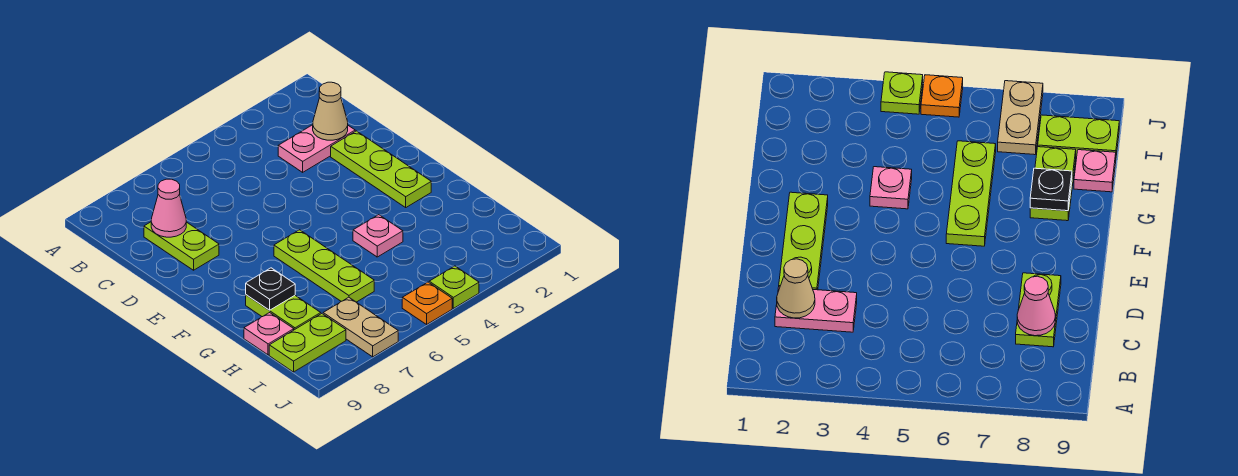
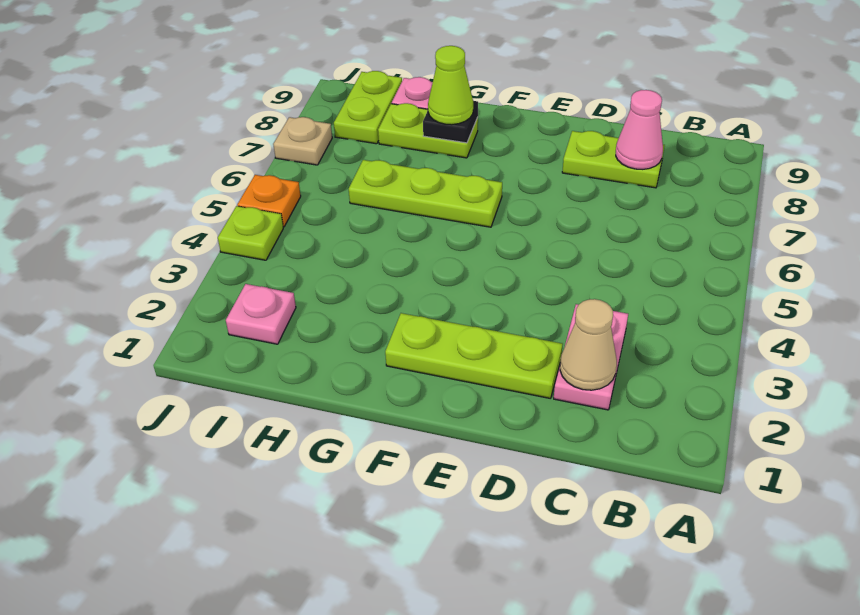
pink 1x1 plate [353,215,403,257] -> pink 1x1 plate moved to [226,284,296,344]
none -> lime 1x1 cone [428,46,473,125]
tan 1x2 plate [323,297,398,357] -> tan 1x1 plate [273,117,332,165]

